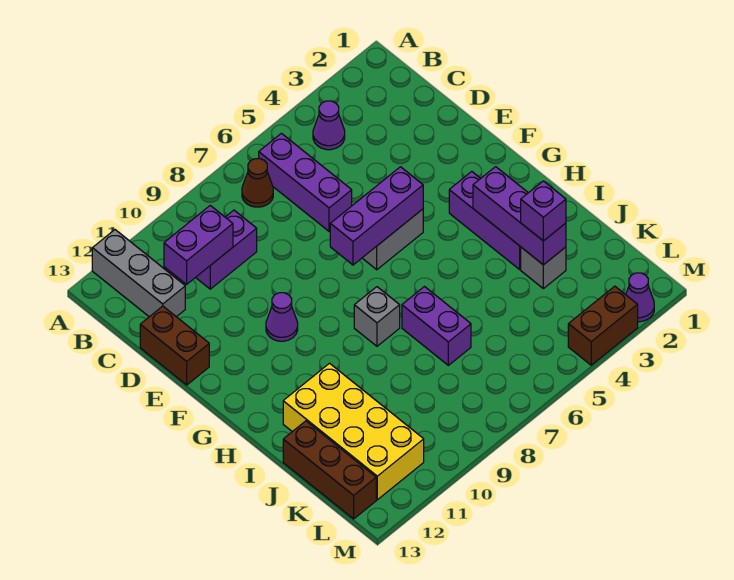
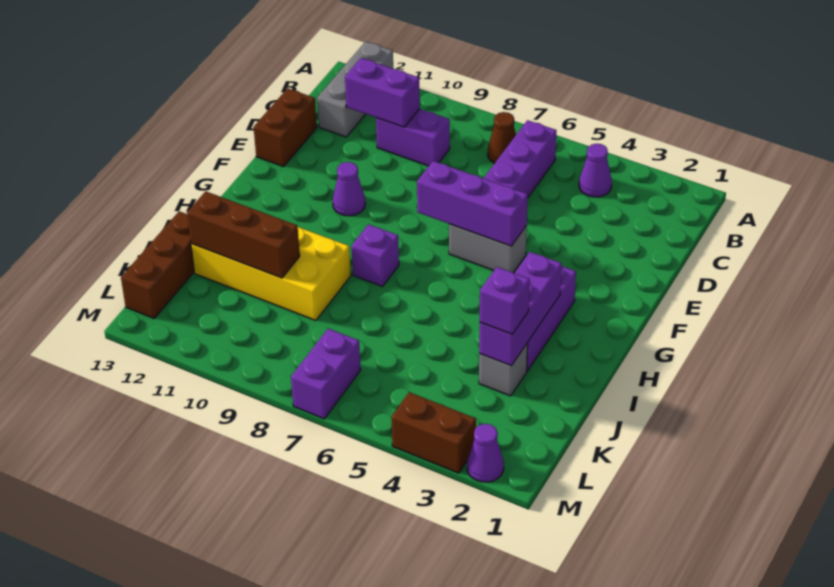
grey 1x1 brick [354,287,400,346] -> purple 1x1 brick [352,224,399,286]
purple 1x2 brick [402,287,471,365] -> purple 1x2 brick moved to [291,329,361,419]
yellow 2x4 brick [283,363,424,500] -> yellow 2x4 brick turned to [191,227,351,321]
none -> brown 1x3 brick [187,191,300,278]

